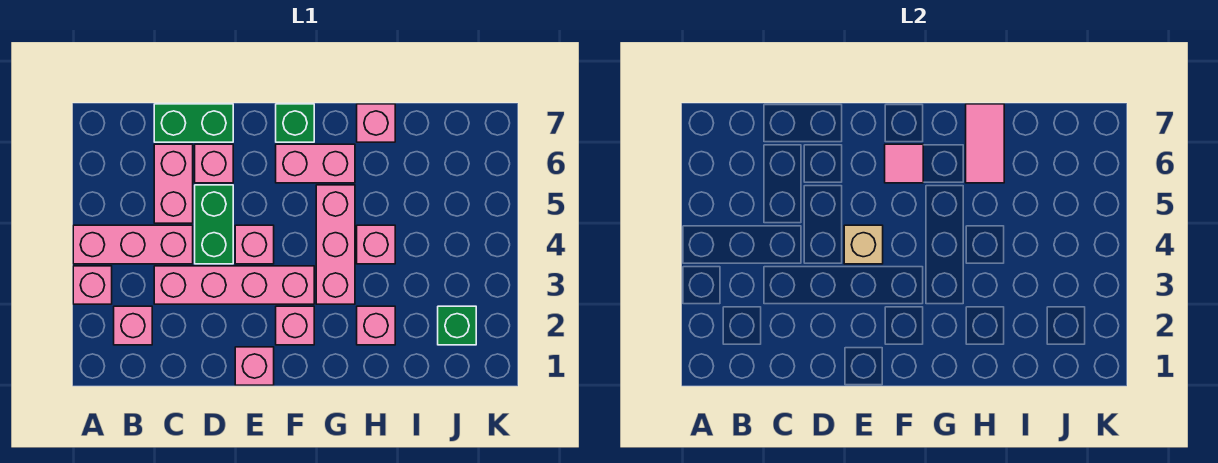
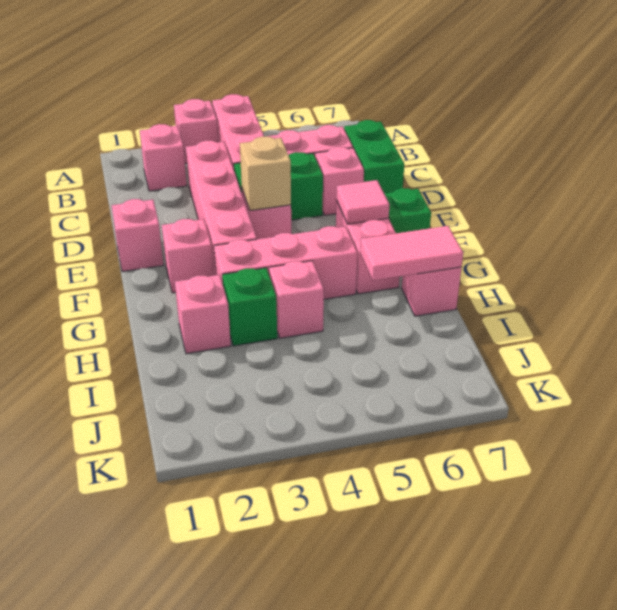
green 1x1 brick [438,306,476,345] -> green 1x1 brick moved to [222,268,277,346]

